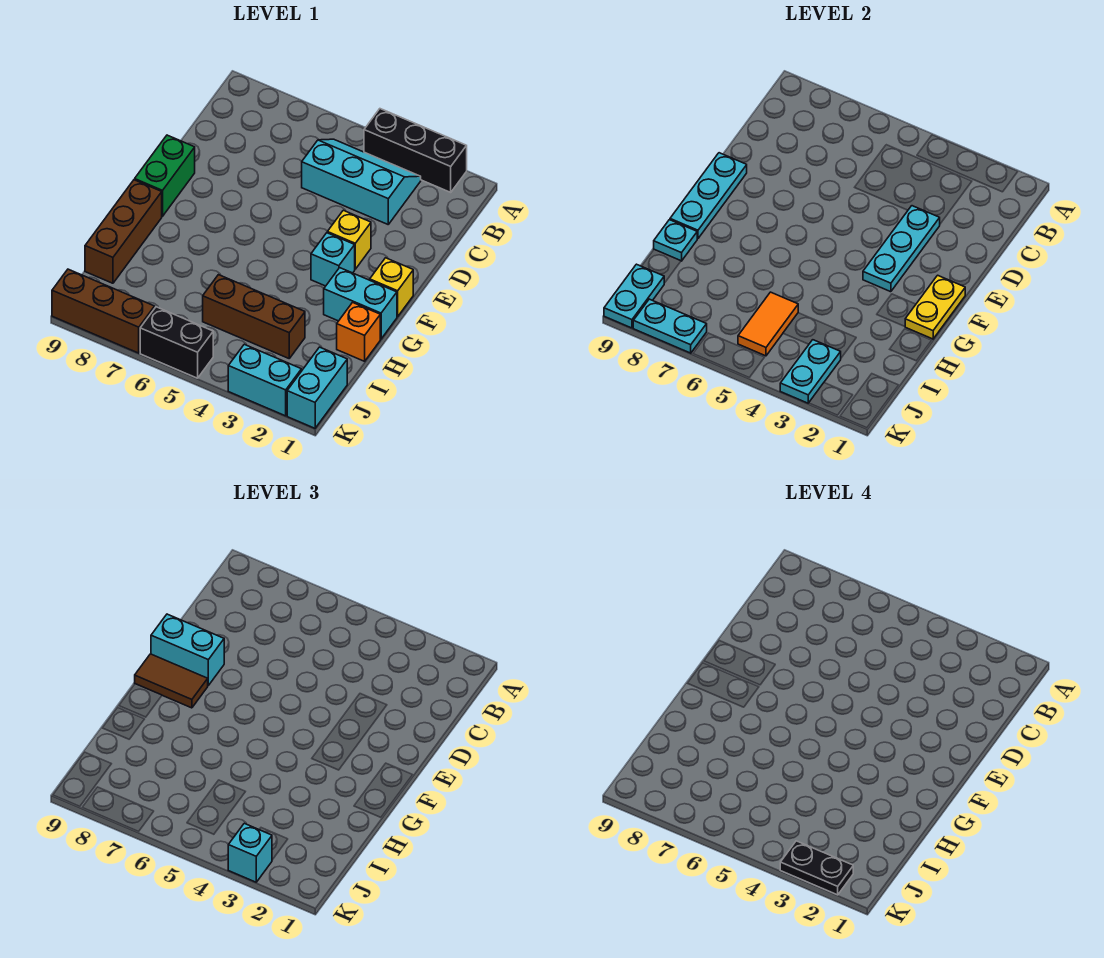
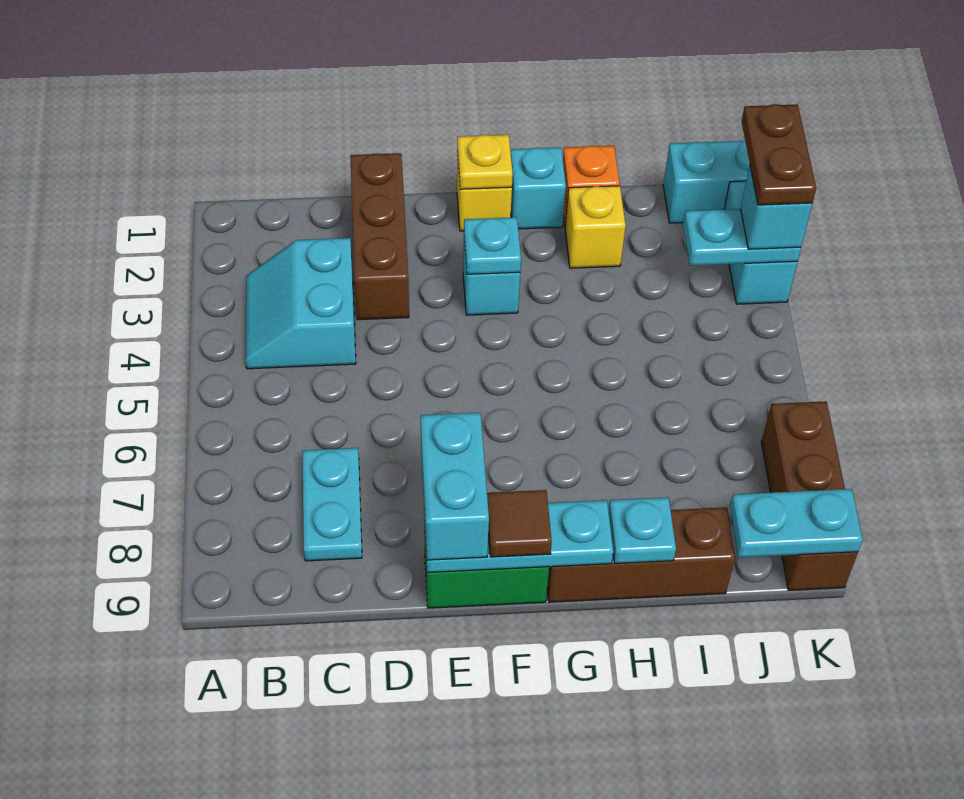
black 1x3 brick [364,109,467,192] -> none
cyan 2x3 slope [302,139,421,224] -> cyan 2x2 slope [246,238,356,369]
cyan 1x3 plate [863,206,940,292] -> cyan 1x1 plate [464,217,521,274]
yellow 1x1 brick [327,210,371,269] -> yellow 1x1 brick moved to [565,186,626,268]
yellow 1x2 plate [905,275,965,339] -> yellow 1x1 plate [457,135,513,189]
brown 1x2 tile [135,654,208,708] -> brown 1x1 tile [487,490,552,557]
cyan 1x2 brick [324,268,397,339] -> cyan 1x1 brick [511,147,566,229]
brown 1x3 brick [203,275,305,358] -> brown 1x3 brick moved to [350,153,409,320]
orange 1x2 tile [738,292,798,356] -> none
black 1x2 plate [780,841,853,895] -> brown 1x2 plate [742,104,816,205]
black 1x2 brick [140,307,213,378] -> none
cyan 1x2 plate [633,299,707,353] -> cyan 1x2 plate moved to [302,448,362,561]

